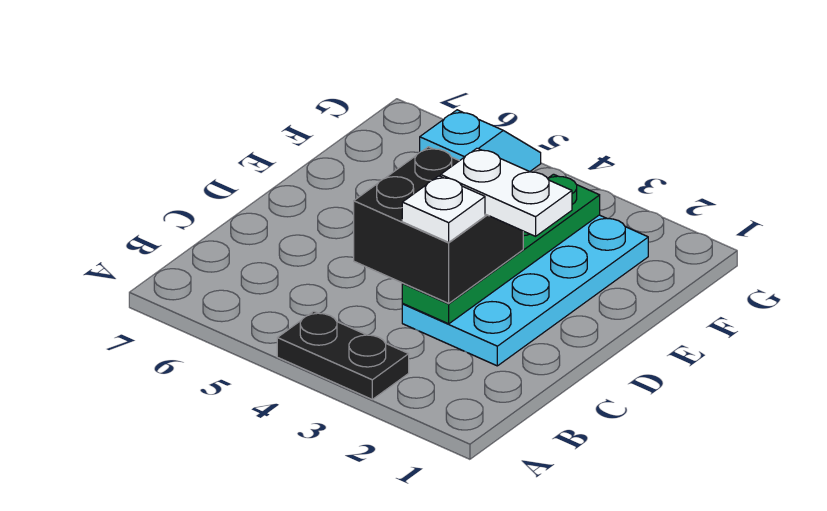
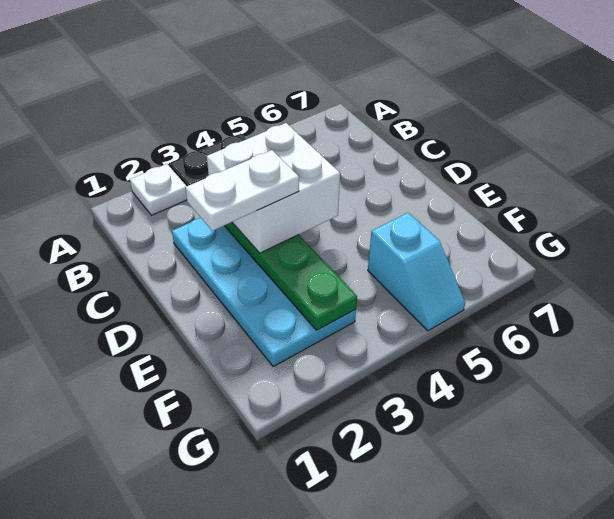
black 2x2 brick [354,147,523,303] -> white 2x2 brick [207,123,340,253]
white 1x1 plate [402,176,485,242] -> white 1x1 plate moved to [130,164,187,215]

